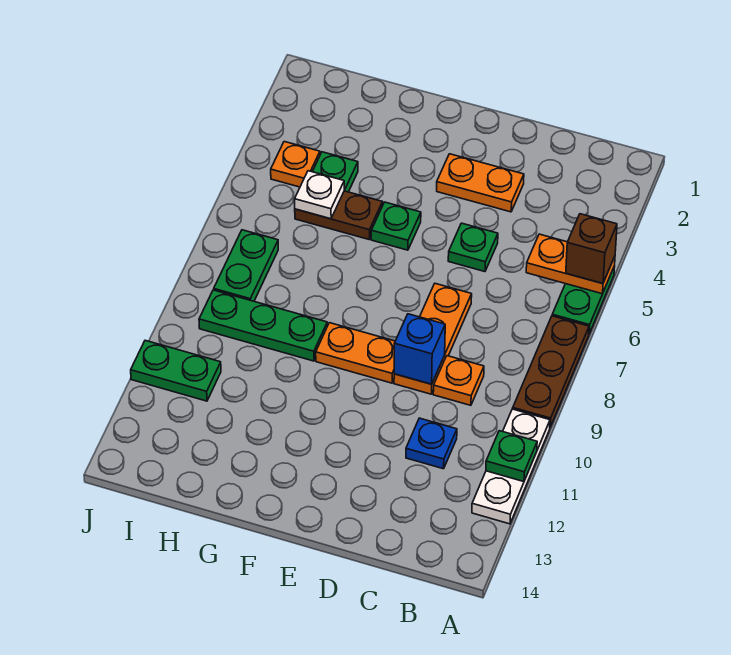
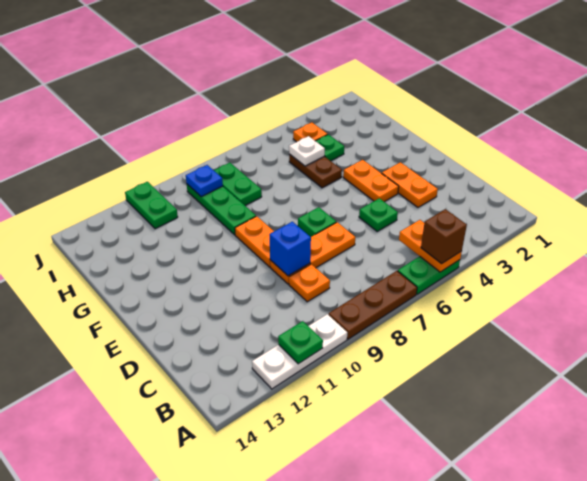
blue 1x1 plate [406,418,457,469] -> blue 1x1 plate moved to [186,165,223,197]
none -> orange 1x2 plate [343,160,399,202]
green 1x1 plate [371,202,421,250] -> green 1x1 plate moved to [298,207,336,237]
green 1x2 plate [214,230,278,301] -> green 1x2 plate turned to [214,162,262,206]

